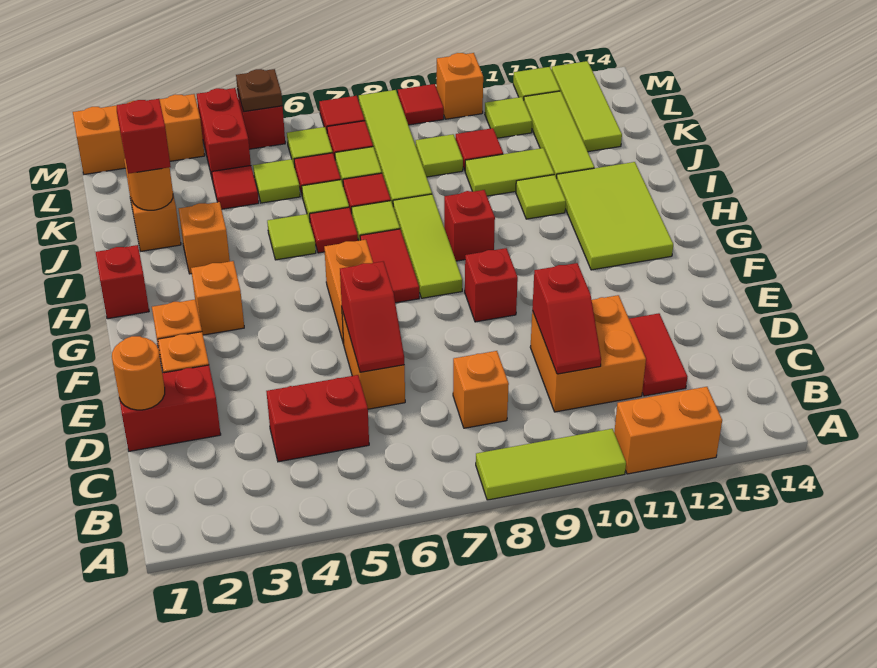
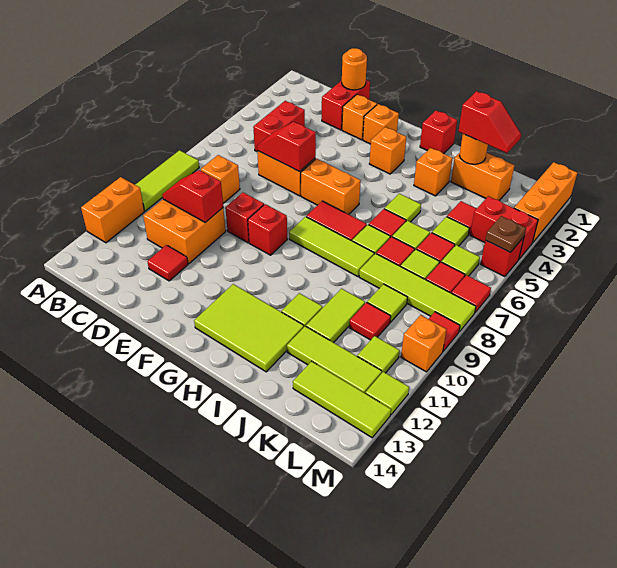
red 1x2 tile [629,313,688,396] -> red 1x1 tile [147,245,188,281]
red 1x1 brick [444,190,495,261] -> red 1x1 brick moved to [225,193,264,243]

